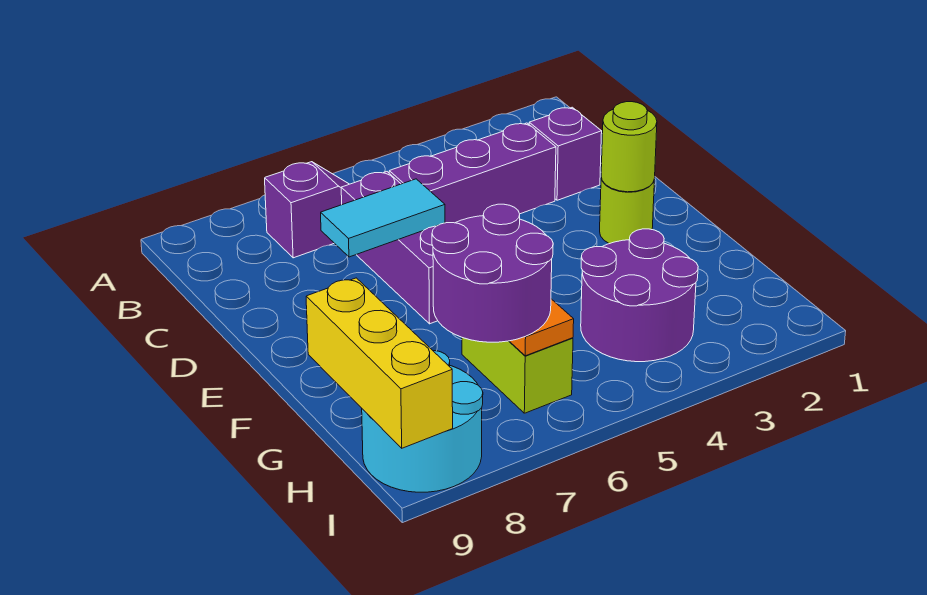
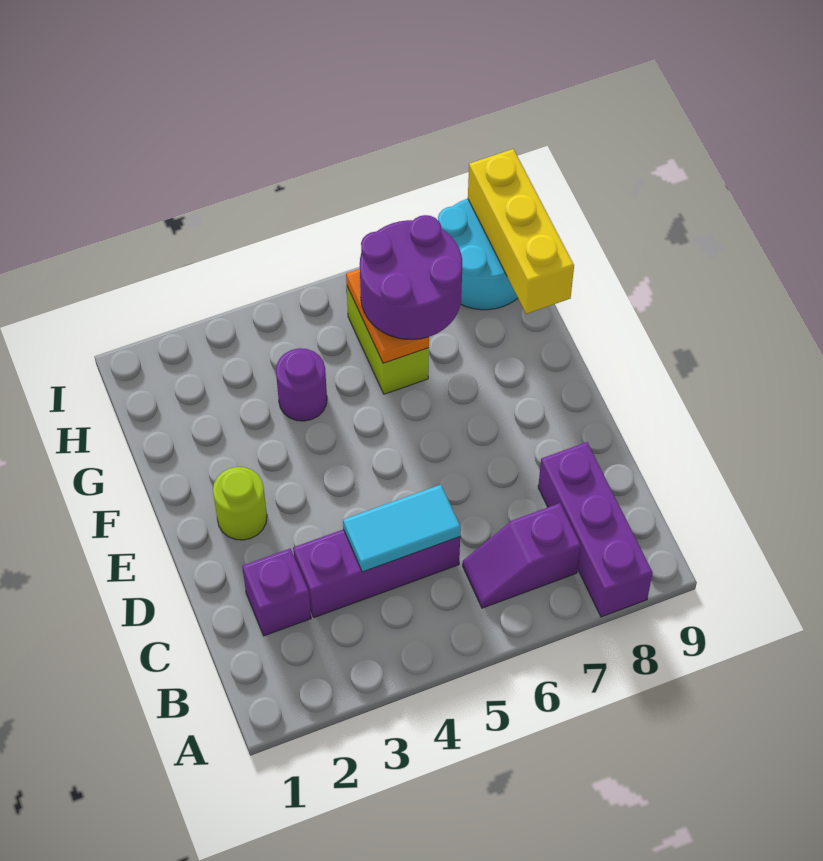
purple 1x3 brick [341,172,438,324] -> purple 1x3 brick moved to [538,442,653,617]
cyan 1x2 tile [321,179,445,257] -> cyan 1x2 tile moved to [343,485,461,572]
lime 1x1 round brick [601,102,657,192] -> none
purple 2x2 round brick [581,229,698,362] -> purple 1x1 round brick [276,348,327,421]

